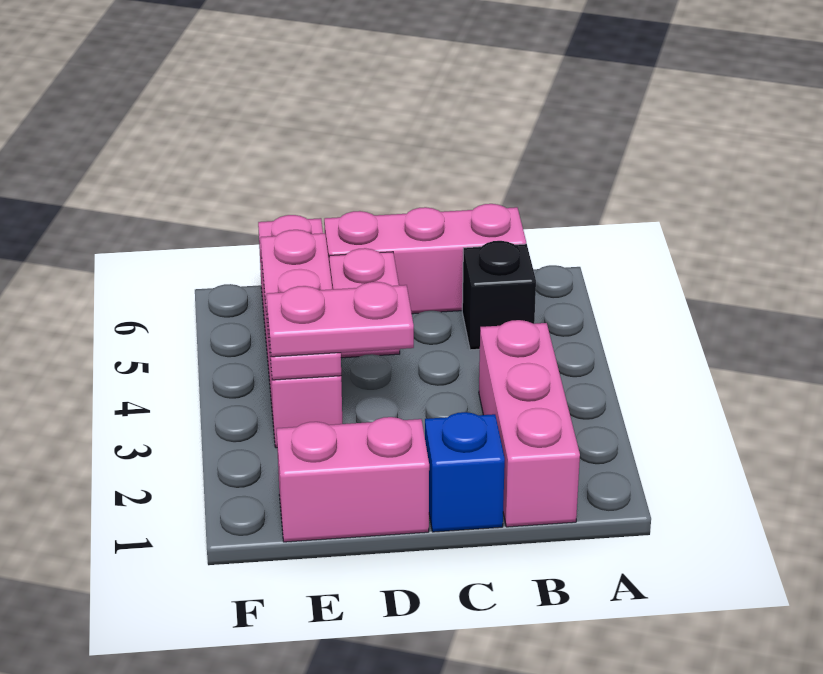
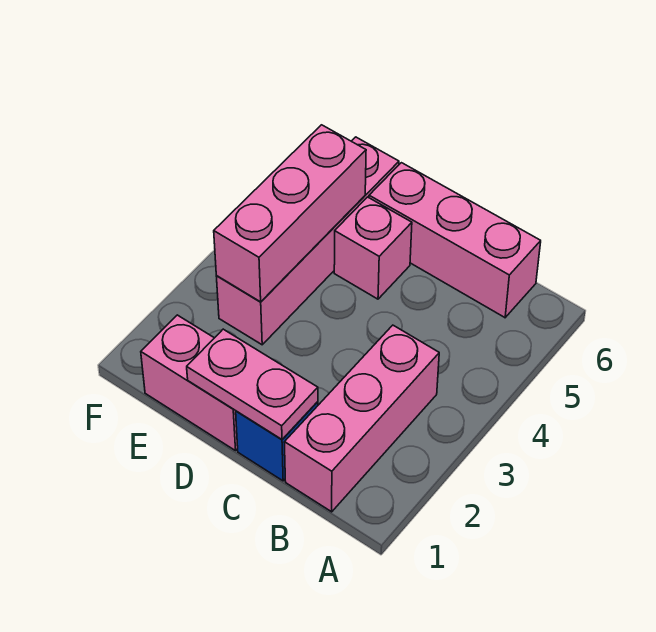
black 1x1 brick [462,241,536,350] -> none
pink 1x2 plate [267,282,414,357] -> pink 1x2 plate moved to [187,329,318,439]
pink 1x3 plate [261,230,341,380] -> pink 1x3 brick [214,125,366,302]

